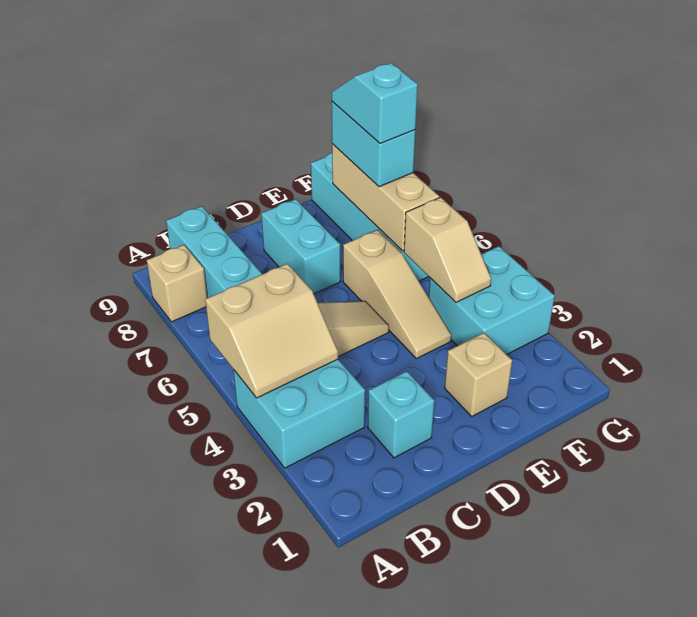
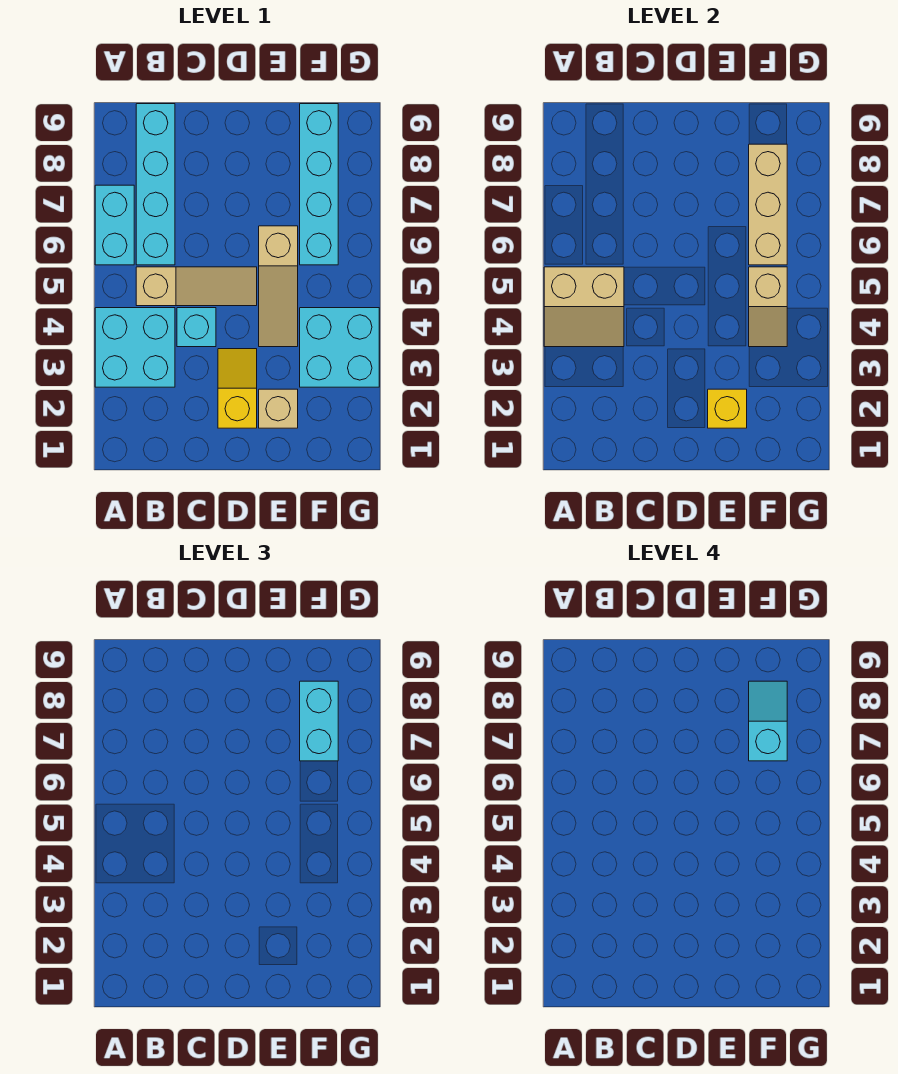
tan 1x1 brick [147,245,207,322] -> none
cyan 1x1 brick [368,371,434,458] -> cyan 1x1 brick moved to [177,308,216,347]
none -> yellow 1x2 slope [218,349,257,428]
cyan 1x2 brick [261,199,341,294] -> cyan 1x2 brick moved to [95,185,134,265]
none -> yellow 1x1 brick [708,389,747,428]

